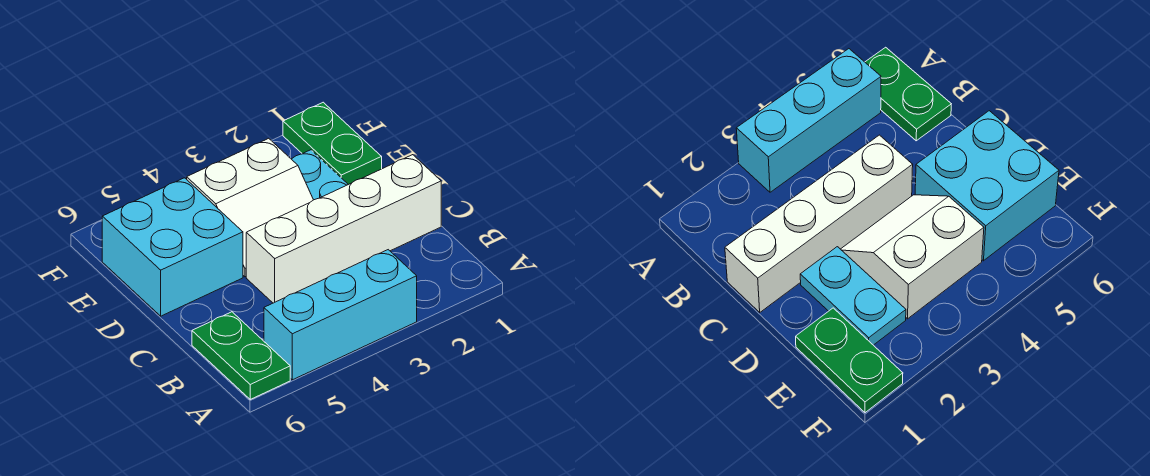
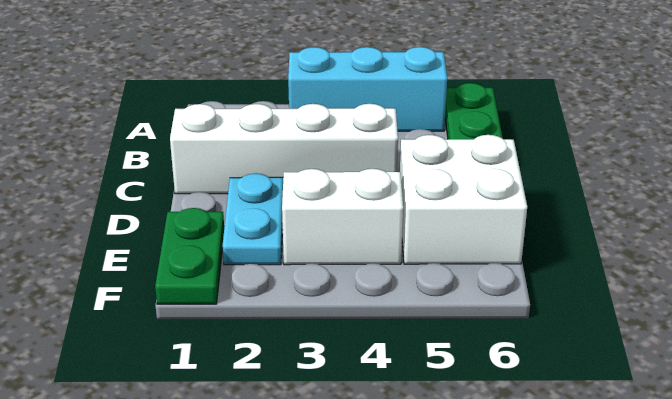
cyan 2x2 brick [102,178,243,316] -> white 2x2 brick [400,135,527,264]

